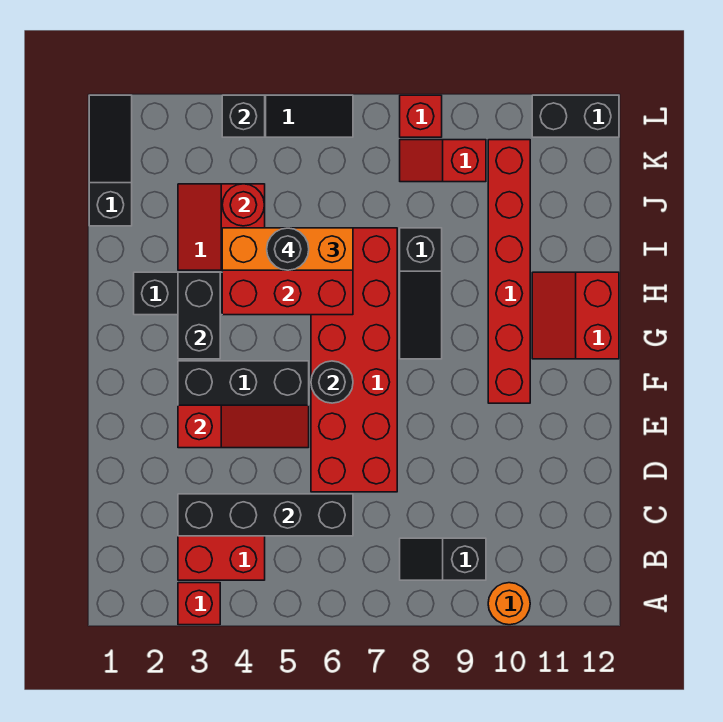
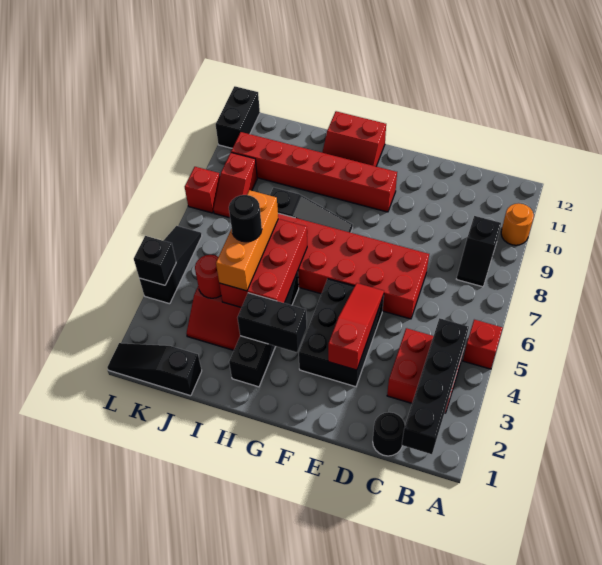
red 1x1 brick [178,583,220,625] -> red 1x1 brick moved to [463,320,503,369]
black 1x4 brick [178,494,353,536] -> black 1x4 brick moved to [402,318,469,454]
black 1x1 round brick [311,361,353,403] -> black 1x1 round brick moved to [373,412,405,456]

